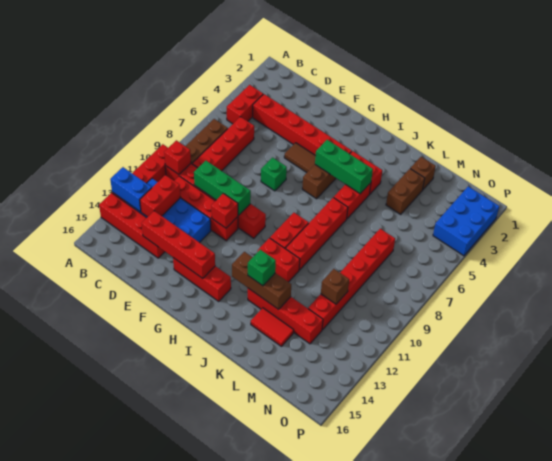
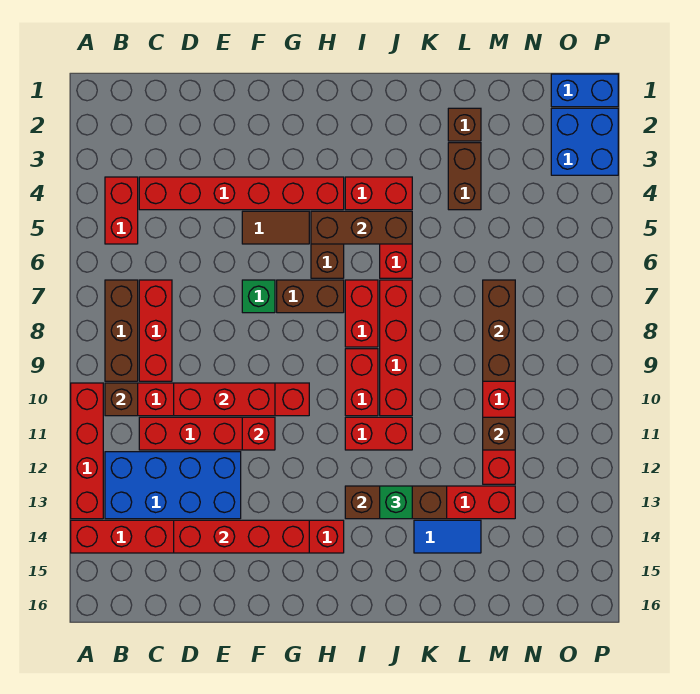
blue 1x2 brick [110,167,152,212] -> blue 1x2 brick moved to [551,74,618,107]
red 1x1 brick [164,140,191,174] -> brown 1x1 brick [105,383,138,416]
red 1x4 brick [192,117,254,171] -> red 1x3 brick [139,280,172,381]
red 1x2 brick [140,175,181,217] -> red 1x2 brick moved to [345,280,378,347]
green 1x3 brick [194,161,251,215] -> red 1x3 brick [174,383,275,416]
none -> brown 1x2 brick [277,280,344,313]
green 1x3 brick [315,140,373,194] -> brown 1x3 brick [311,211,412,244]
red 1x2 tile [251,308,294,346] -> blue 1x2 tile [414,520,481,553]
none -> brown 1x3 brick [483,280,515,381]
blue 2x3 brick [433,186,499,256] -> blue 2x2 brick [551,108,618,175]

